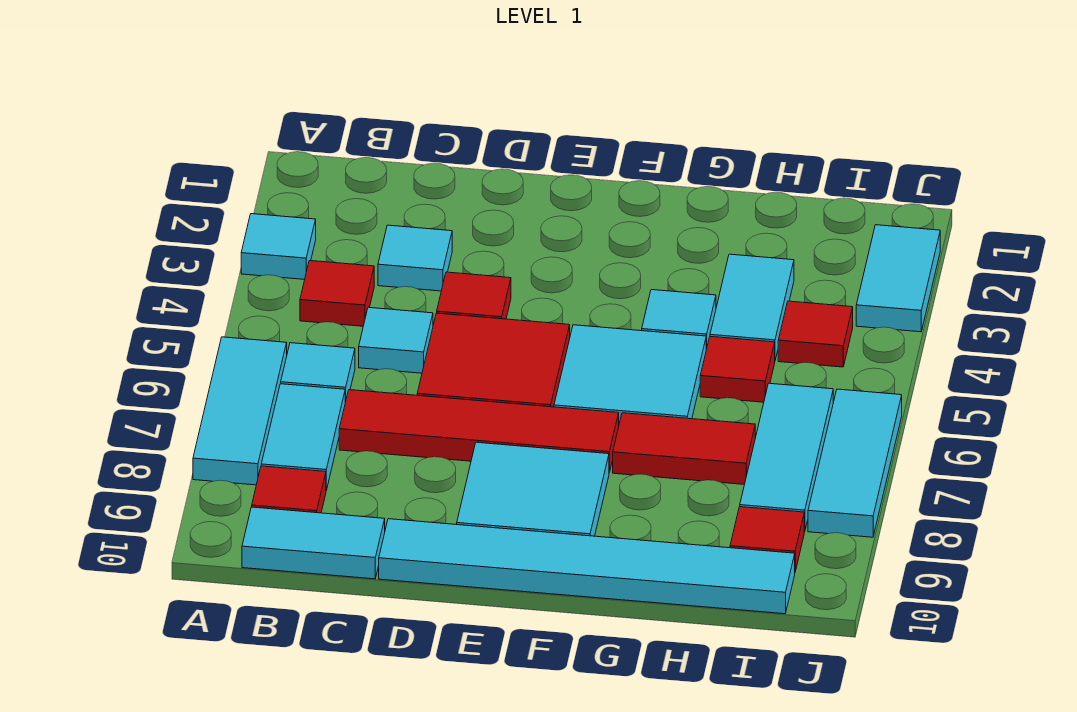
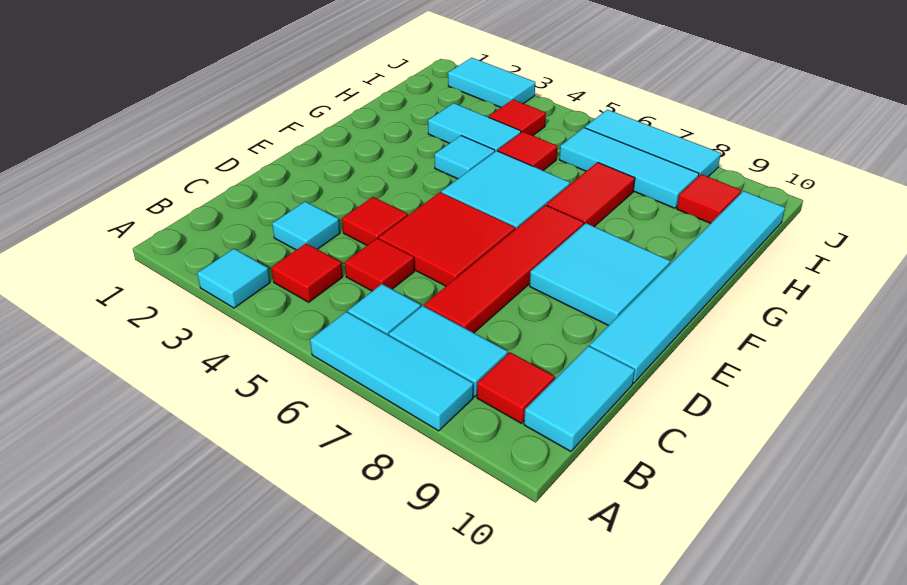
cyan 1x1 tile [359,307,433,373] -> red 1x1 tile [345,238,414,291]

